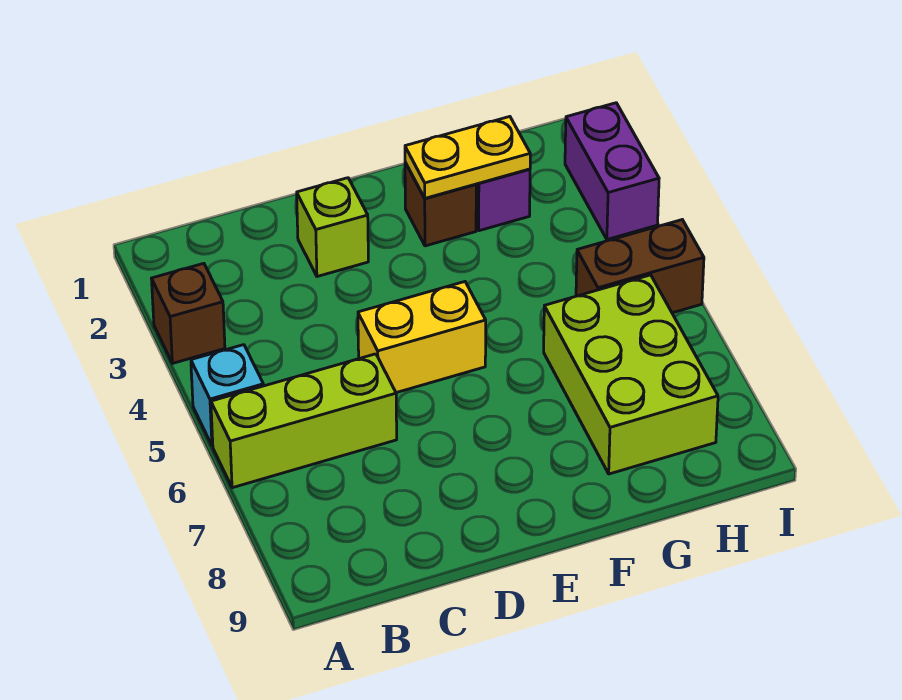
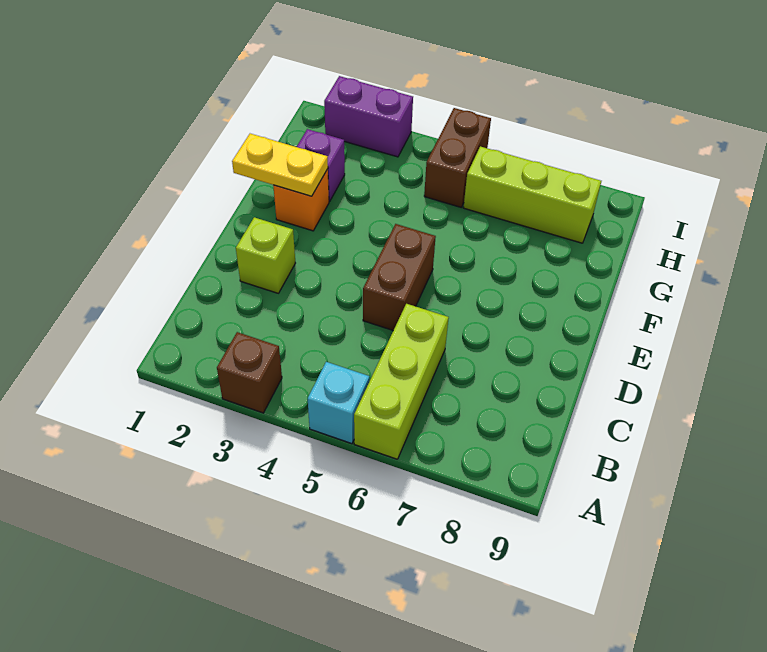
yellow 1x2 brick [358,282,486,393] -> brown 1x2 brick [363,224,436,330]
brown 1x1 brick [405,162,476,246] -> orange 1x1 brick [273,169,329,231]
yellow 1x2 plate [405,117,530,198] -> yellow 1x2 plate turned to [232,134,328,196]
lime 2x3 brick [544,275,718,474] -> lime 1x3 brick [463,146,601,243]

